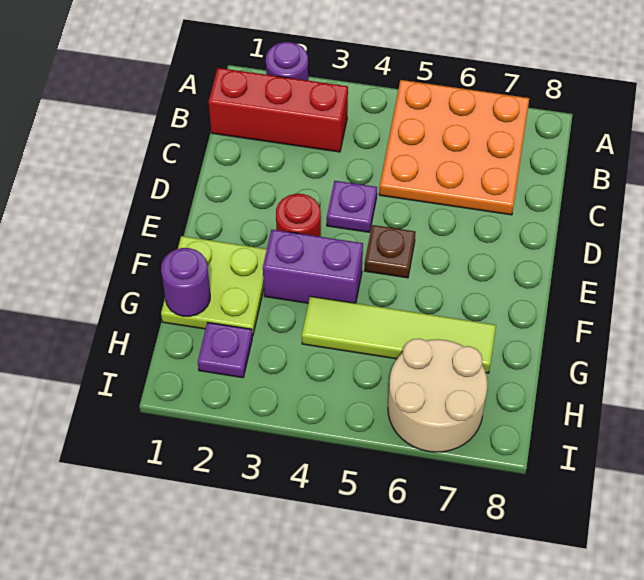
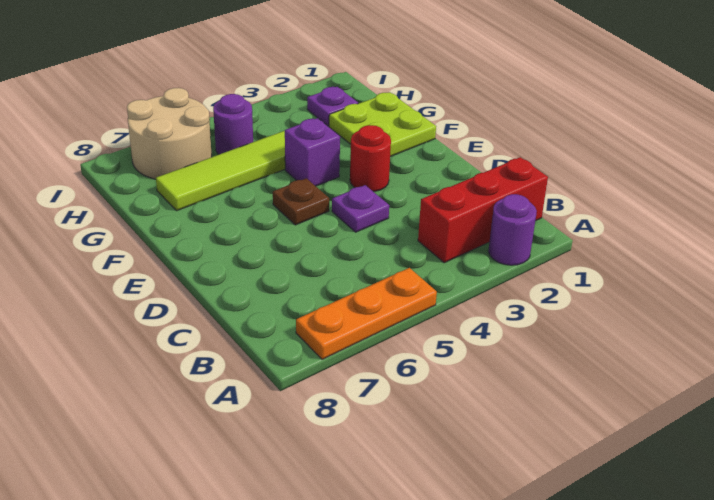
orange 3x3 plate [379,80,529,215] -> orange 1x3 plate [296,268,437,359]
purple 1x2 brick [263,230,363,303] -> purple 1x1 brick [285,118,340,186]
purple 1x1 round brick [161,248,210,316] -> purple 1x1 round brick moved to [213,94,253,154]

